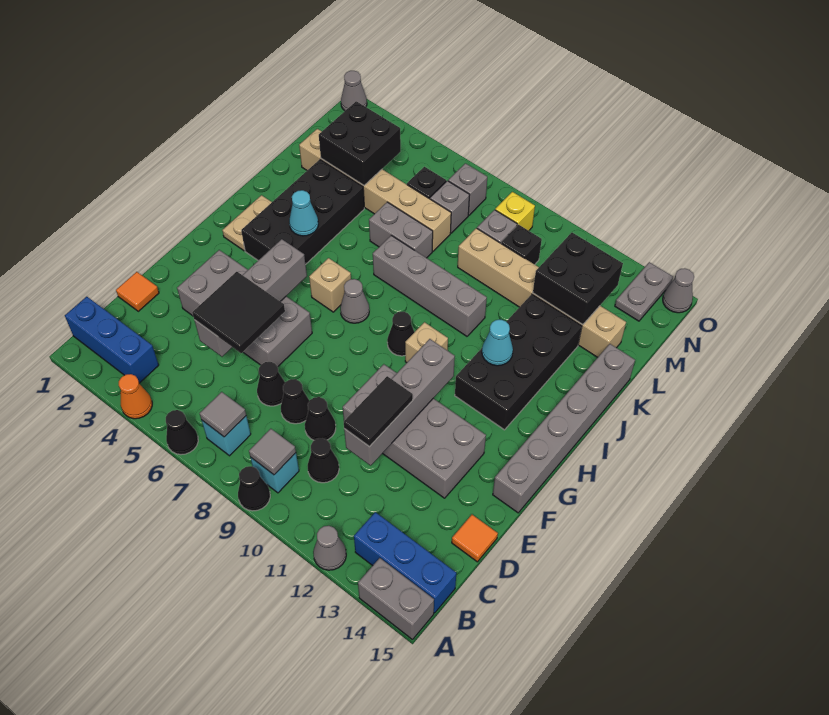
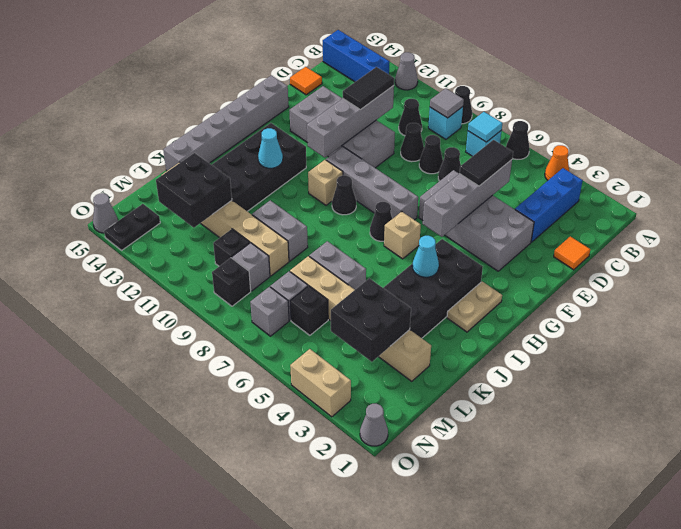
grey 1x2 brick [358,558,434,640] -> grey 1x2 brick moved to [252,200,308,261]
blue 1x3 brick [65,297,159,383] -> blue 1x3 brick turned to [515,168,583,242]
grey 1x1 tile [200,392,246,437] -> cyan 1x1 tile [468,112,502,142]
black 2x2 tile [192,272,285,353] -> black 1x2 tile [459,140,513,186]
grey 1x1 cone [340,279,369,323] -> black 1x1 cone [370,202,392,241]
grey 1x4 brick [373,235,487,336] -> grey 1x4 brick moved to [326,147,418,220]
yellow 1x1 brick [495,192,535,231] -> black 1x1 brick [212,258,251,306]
grey 1x2 plate [615,262,673,321] -> black 1x2 plate [104,204,160,250]
none -> tan 1x2 brick [290,349,351,417]

